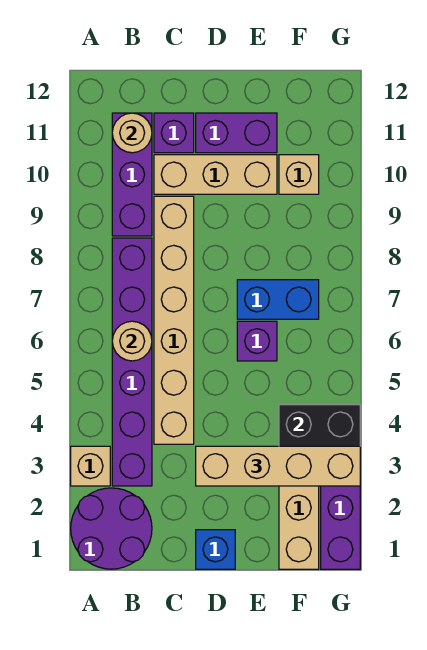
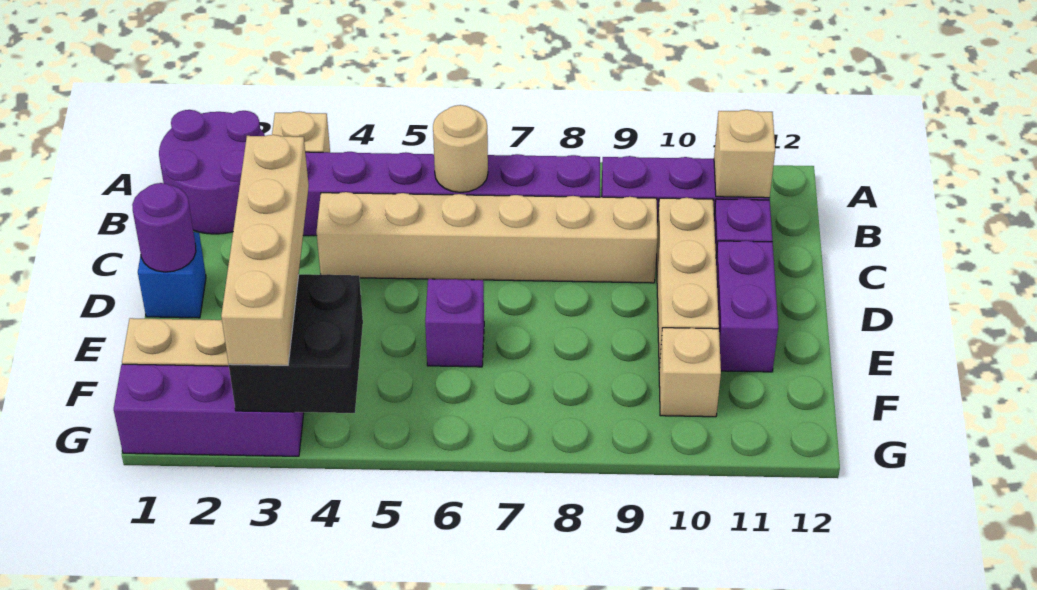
tan 1x1 round brick [112,113,152,153] -> tan 1x1 brick [714,110,775,198]
none -> purple 1x1 round brick [132,183,196,272]
blue 1x2 brick [237,280,319,319] -> none

